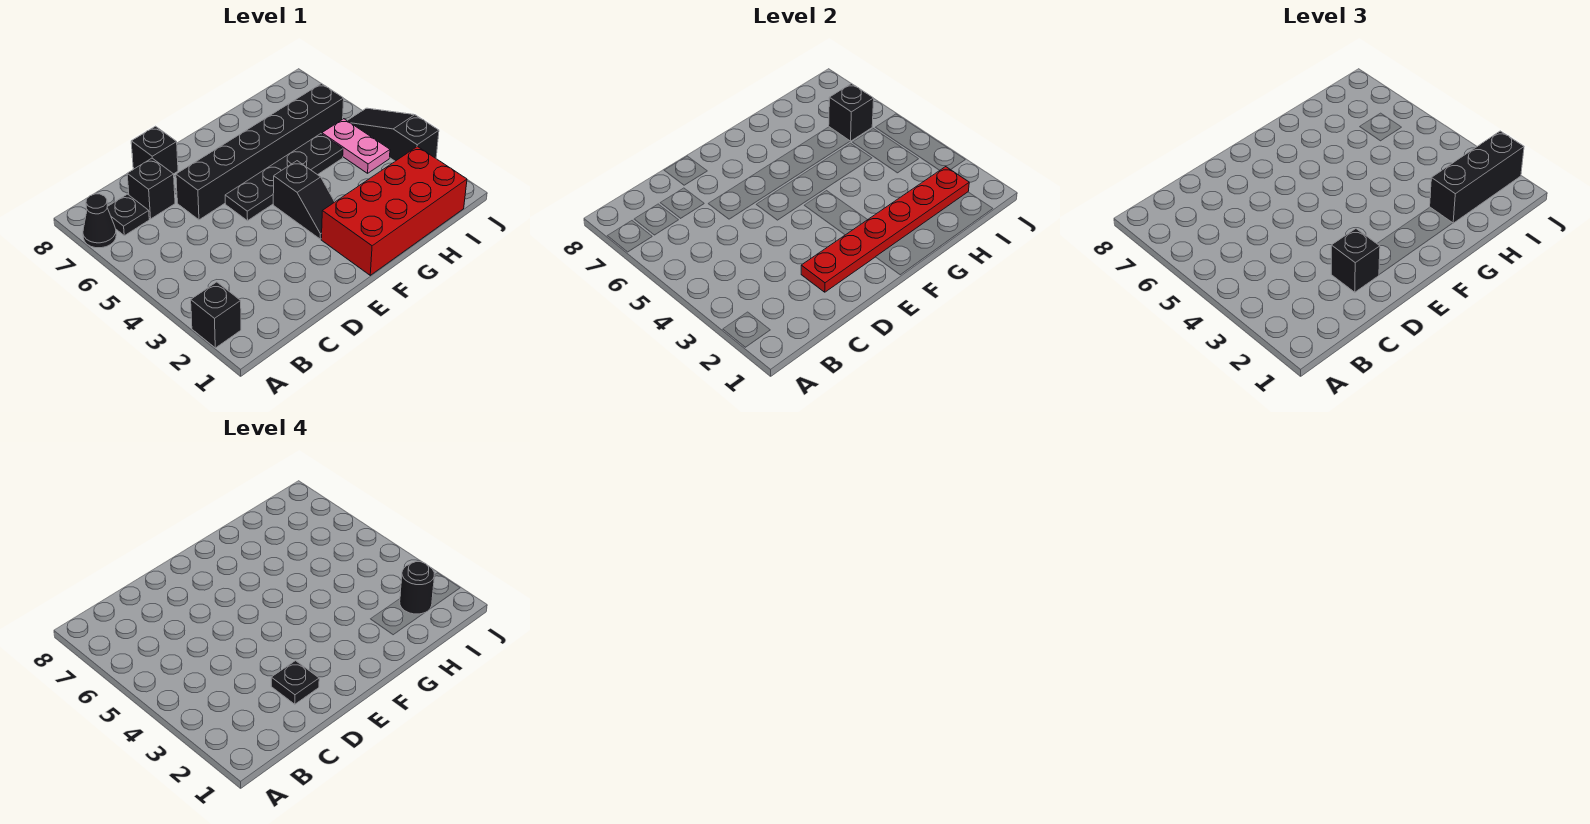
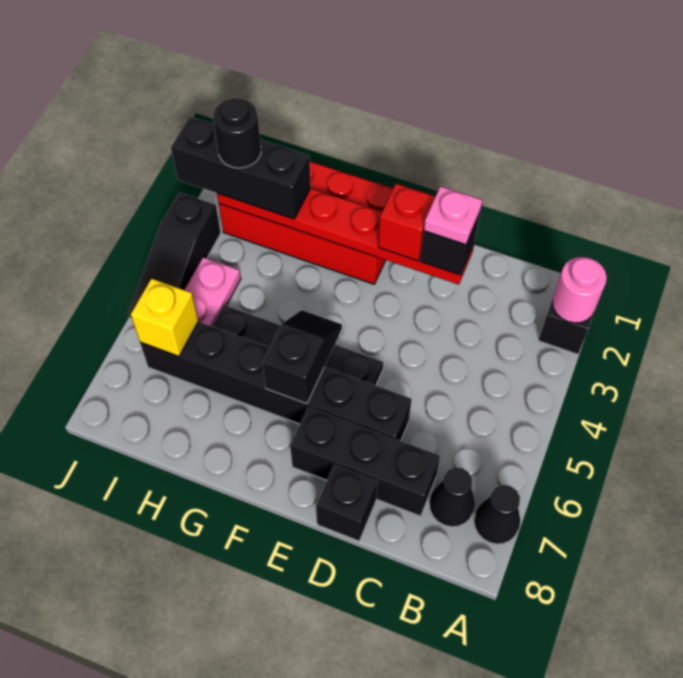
none -> pink 1x1 round brick [552,257,607,323]
black 1x1 plate [107,194,149,236] -> black 1x1 cone [429,467,475,527]
black 1x1 brick [127,158,175,219] -> black 1x3 brick [290,407,440,516]
black 1x1 plate [271,661,319,704] -> pink 1x1 plate [424,186,482,245]
none -> red 1x1 brick [378,184,436,261]
black 1x2 slope [273,161,335,239] -> black 1x2 slope moved to [262,310,342,404]
black 1x1 brick [829,83,874,141] -> yellow 1x1 brick [131,279,198,356]

